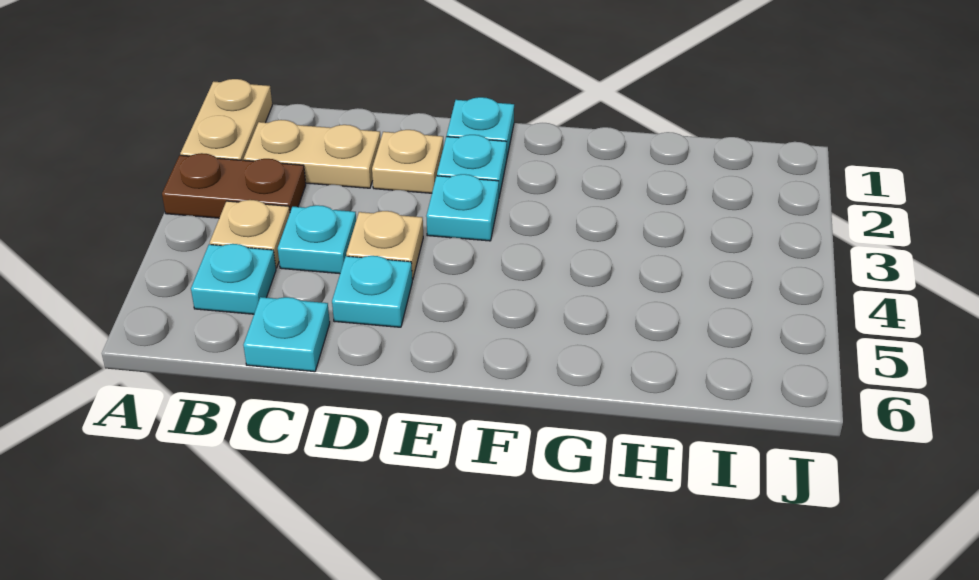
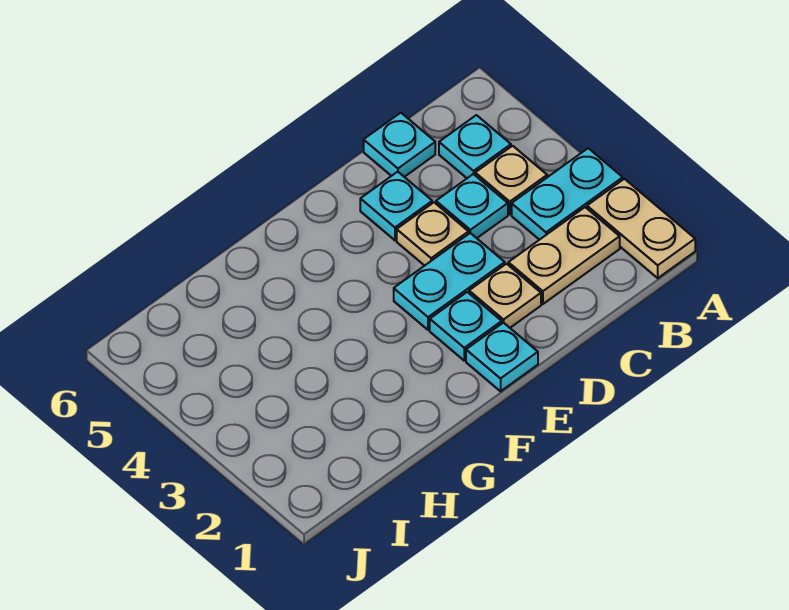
brown 1x2 plate [162,153,306,218] -> cyan 1x2 plate [512,148,623,240]
cyan 1x1 plate [426,174,499,241] -> cyan 1x2 plate [394,233,505,330]

